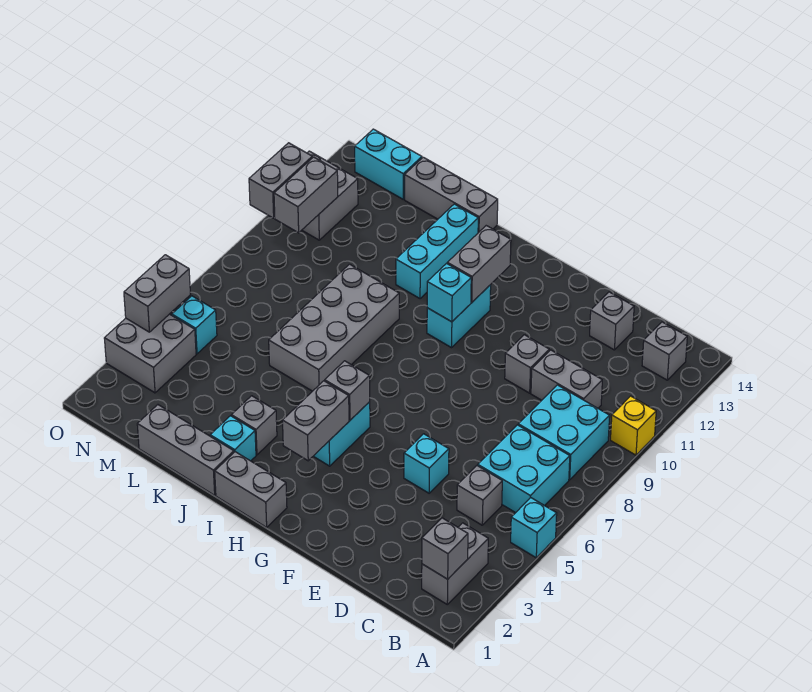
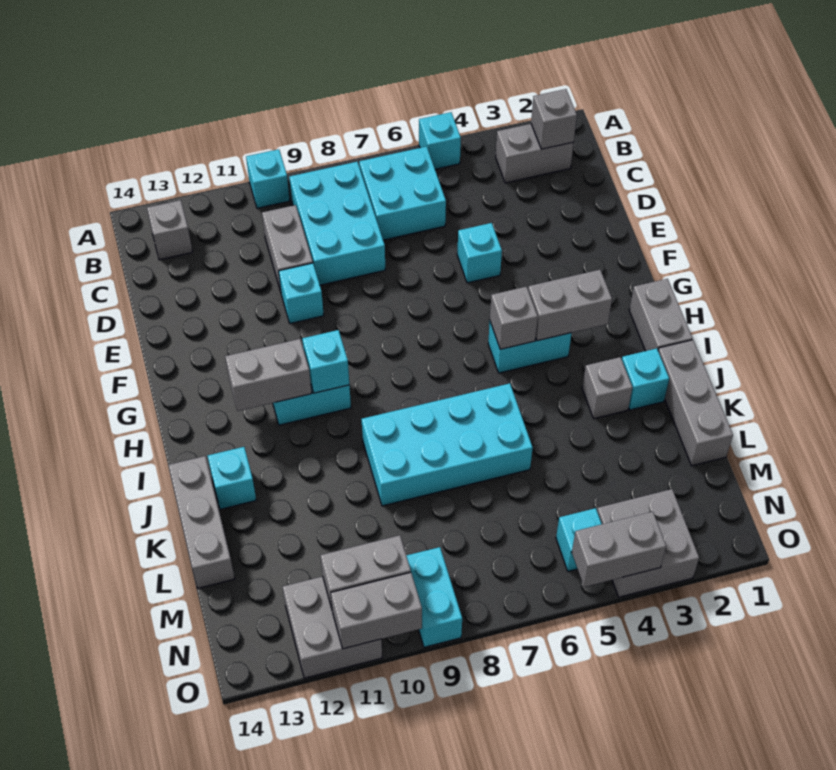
yellow 1x1 brick [611,396,656,455] -> cyan 1x1 brick [246,149,290,208]
cyan 2x2 brick [518,385,610,480] -> cyan 2x3 brick [289,162,385,285]
grey 1x1 brick [457,466,502,525] -> none
grey 1x1 brick [590,292,634,350] -> none
grey 1x1 brick [505,335,549,393] -> cyan 1x1 brick [279,263,324,323]
grey 2x4 brick [269,264,399,391] -> cyan 2x4 brick [362,383,533,506]
cyan 1x3 brick [396,204,478,299] -> cyan 1x1 brick [208,447,256,509]
cyan 1x2 brick [355,129,422,199] -> cyan 1x2 brick moved to [406,547,462,647]

